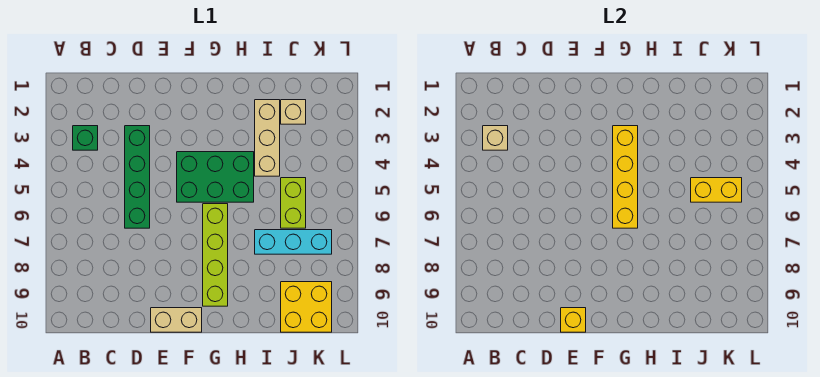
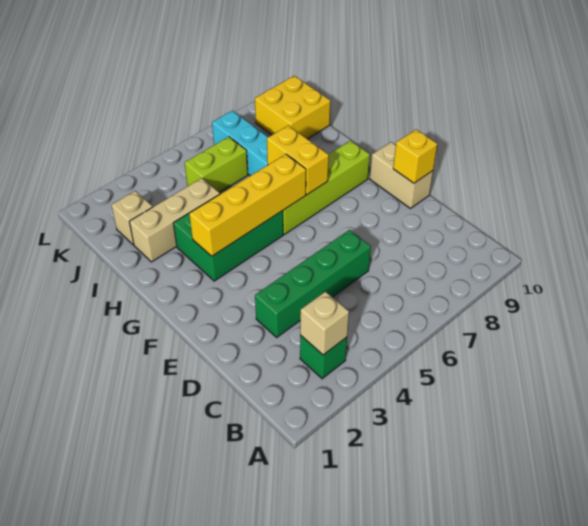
green 2x3 brick [177,152,254,202] -> green 2x3 brick turned to [173,204,283,281]
yellow 1x2 brick [691,178,742,202] -> yellow 1x2 brick moved to [267,125,329,195]

